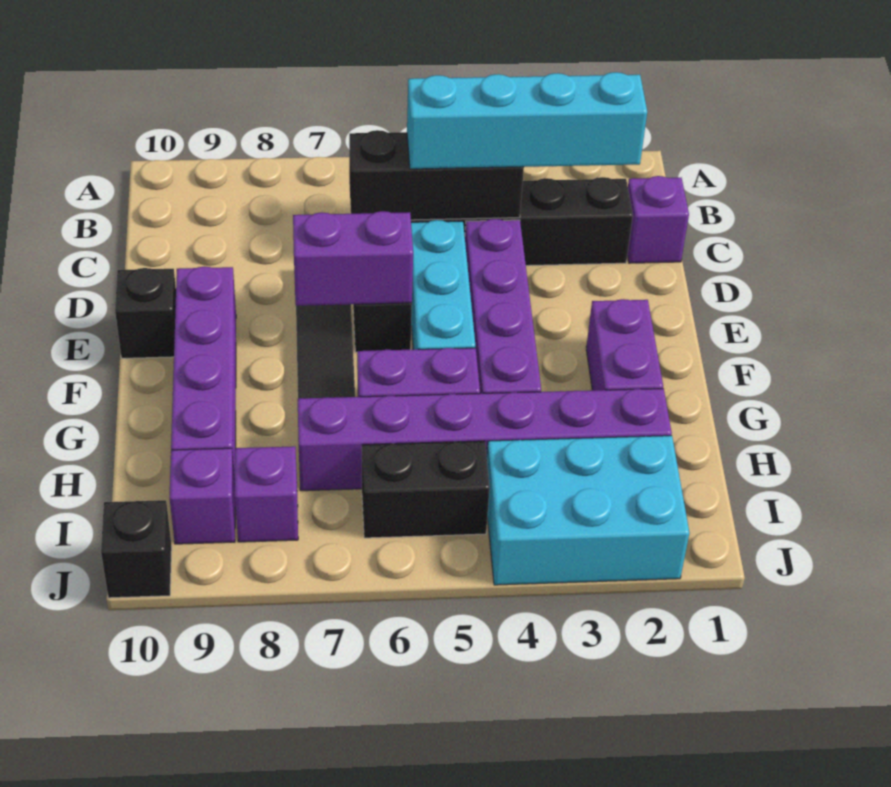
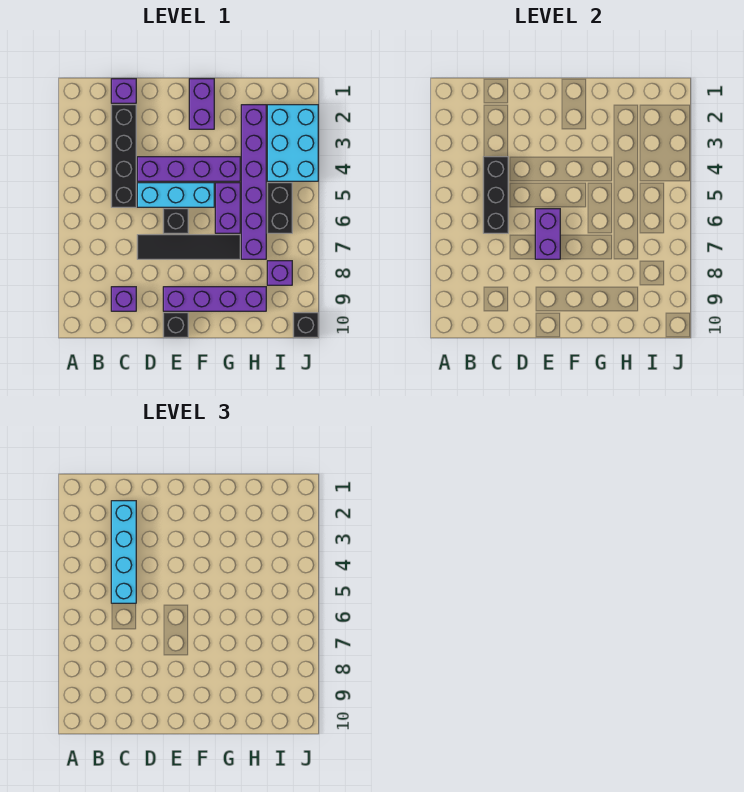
purple 1x2 brick [586,299,663,390] -> purple 1x2 brick turned to [189,79,214,129]
purple 1x1 brick [170,448,235,544] -> purple 1x1 brick moved to [111,287,136,311]

